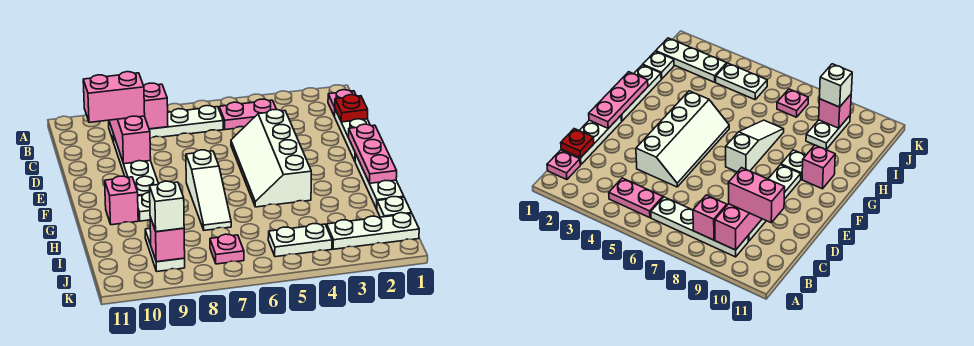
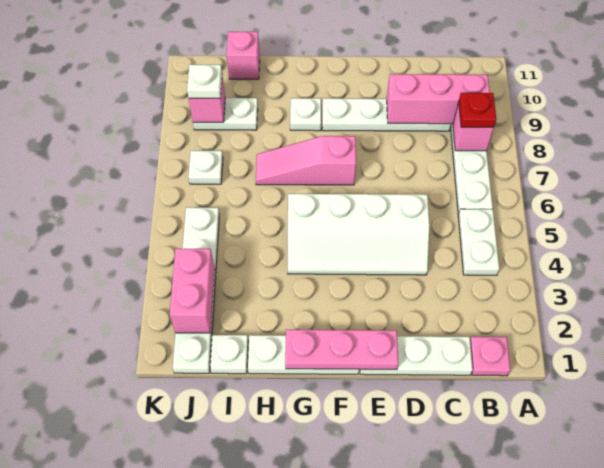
pink 1x2 plate [219,99,277,130] -> white 1x2 plate [458,209,499,275]
red 1x1 plate [335,95,368,122] -> red 1x1 plate moved to [459,93,496,127]
pink 1x2 brick [83,72,145,122] -> pink 1x2 brick moved to [170,248,215,333]
white 2x4 slope [231,110,311,207] -> white 2x4 slope turned to [288,194,430,275]
white 1x3 slope [186,150,231,230] -> pink 1x3 slope [256,136,356,185]
pink 1x1 brick [105,176,138,225] -> pink 1x1 brick moved to [227,31,260,79]
pink 1x1 plate [210,234,244,264] -> white 1x1 plate [188,151,223,184]
white 1x1 brick [150,181,184,232] -> white 1x1 plate [187,65,222,98]

